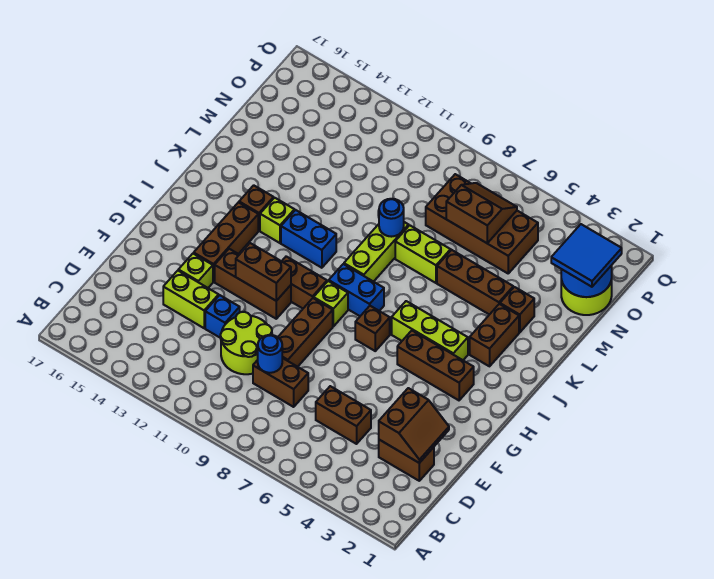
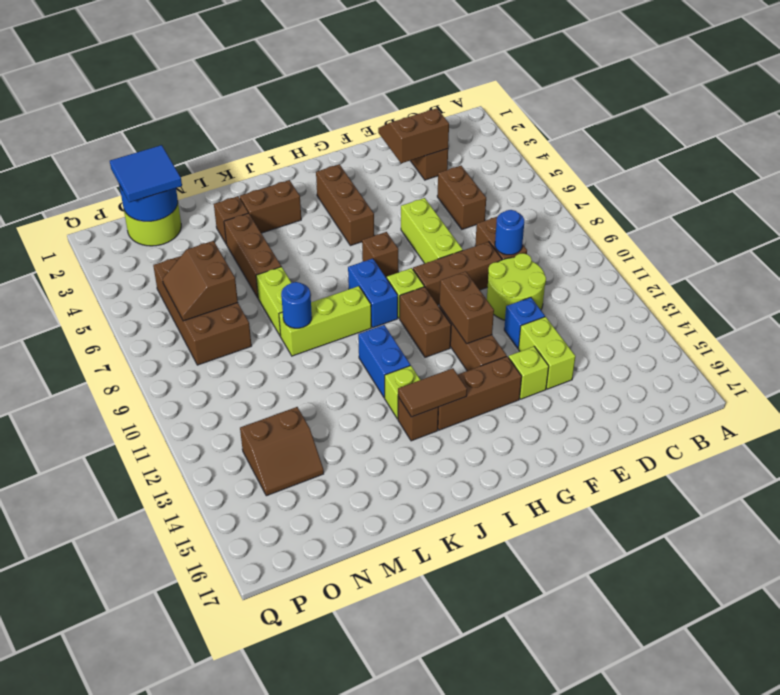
lime 1x3 brick [392,301,468,360] -> lime 1x3 brick moved to [401,198,463,263]
none -> brown 1x2 tile [398,368,467,417]
none -> brown 2x2 slope [240,407,324,496]

